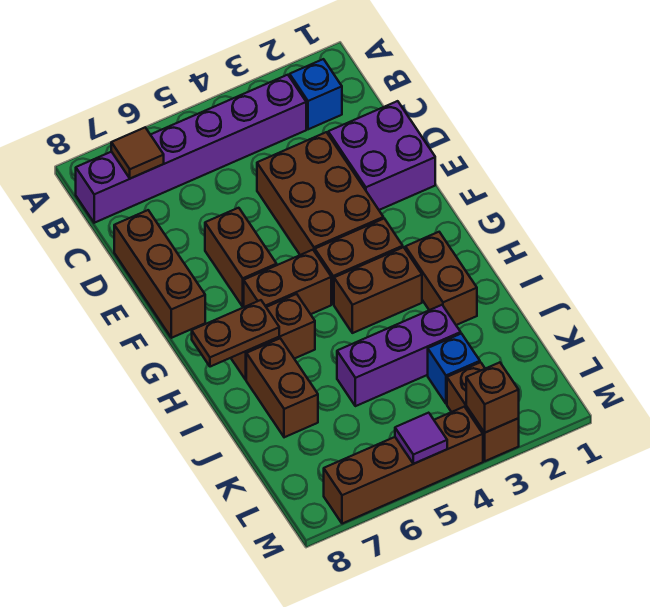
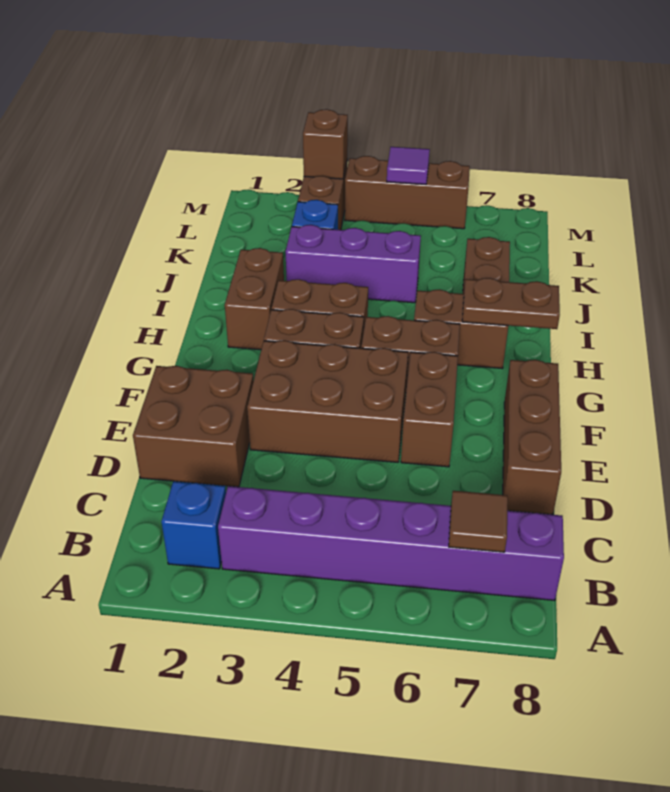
purple 2x2 brick [328,101,435,210] -> brown 2x2 brick [133,366,254,487]
brown 2x3 brick [257,132,383,255] -> brown 2x3 brick turned to [247,340,408,462]
brown 1x4 brick [324,407,483,524] -> brown 1x3 brick [345,156,470,229]

